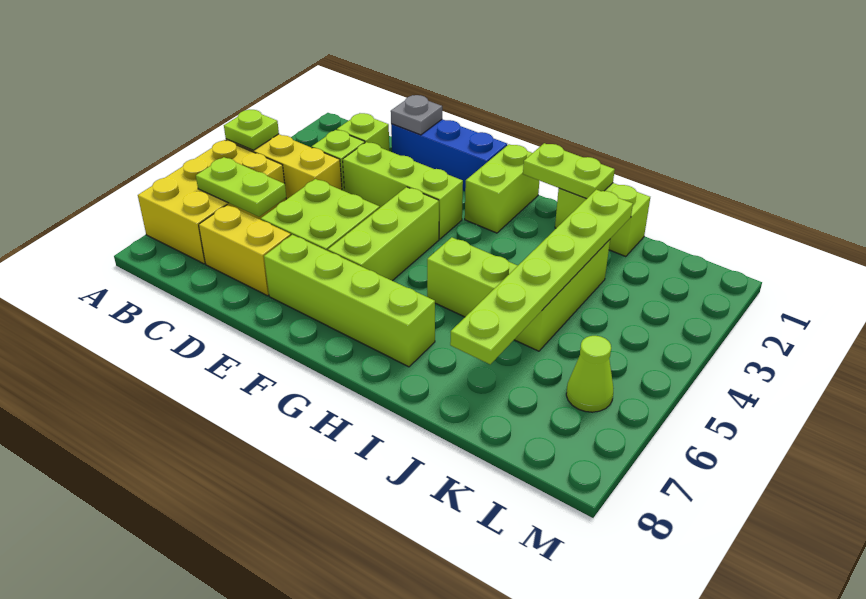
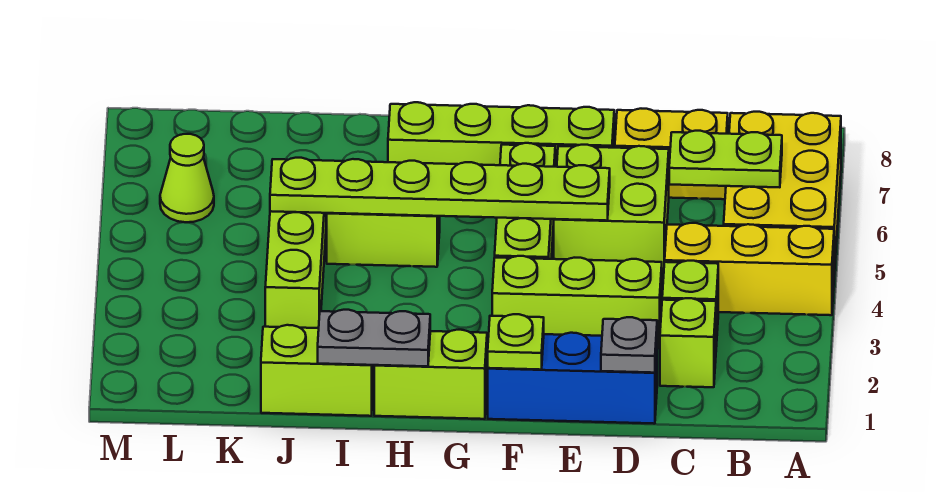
lime 1x1 plate [224,110,279,150] -> lime 1x1 plate moved to [488,314,544,370]
lime 1x2 brick [465,144,539,233] -> lime 1x2 brick turned to [374,330,487,419]
lime 1x2 plate [523,143,615,199] -> grey 1x2 plate [318,310,430,366]
lime 1x6 plate [450,190,633,364] -> lime 1x6 plate turned to [270,158,610,221]

